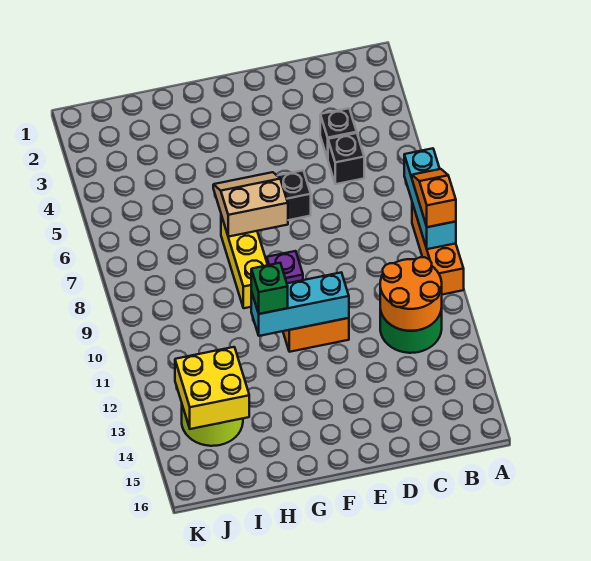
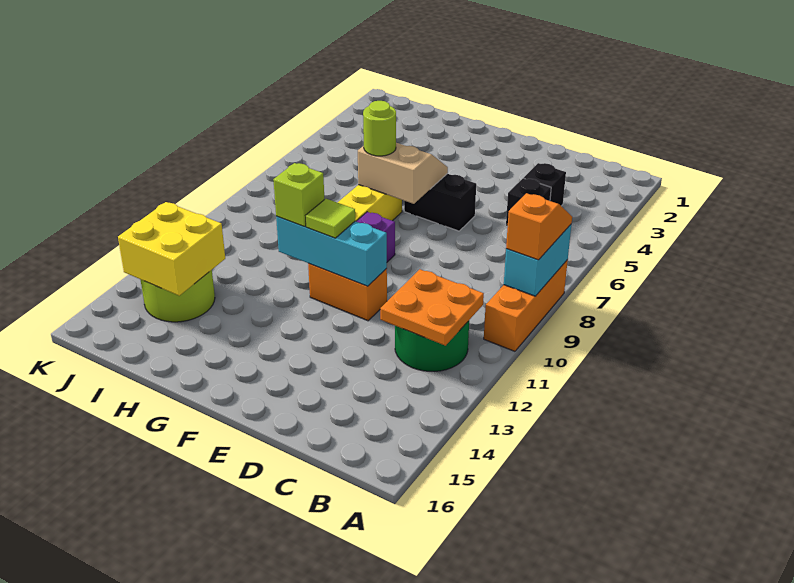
cyan 1x3 brick [404,148,456,249] -> cyan 1x2 brick [504,225,571,296]
orange 2x2 round brick [380,257,442,331] -> orange 2x2 plate [380,269,484,346]
none -> lime 1x1 tile [306,199,355,238]
none -> lime 1x1 round brick [363,101,396,156]
green 1x1 brick [251,263,288,314] -> lime 1x1 brick [273,163,324,227]

